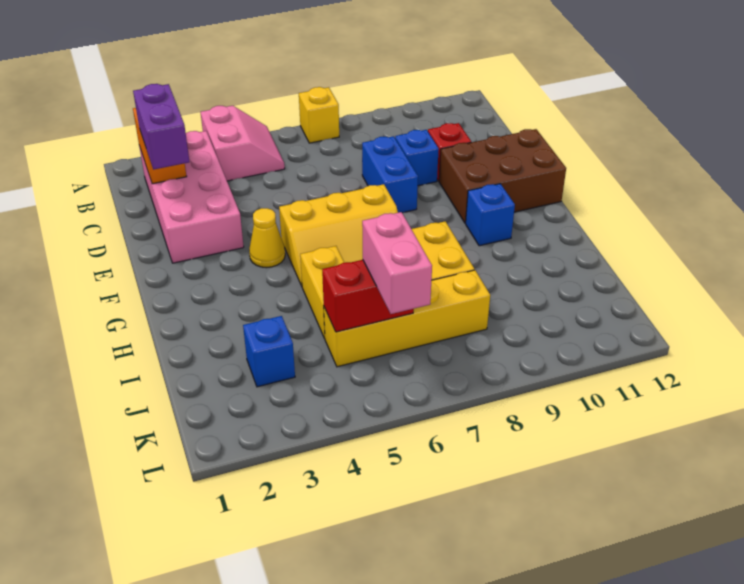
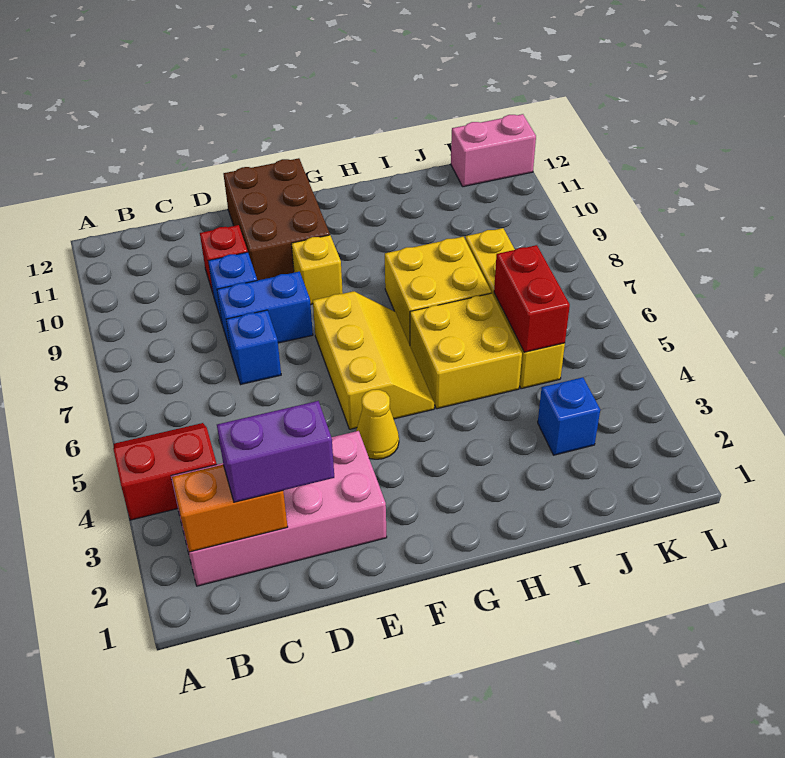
pink 2x2 slope [201,106,285,181] -> red 2x2 slope [113,423,217,520]
yellow 1x1 brick [299,87,339,143] -> yellow 1x1 brick moved to [291,235,343,305]
blue 1x1 brick [466,184,515,246] -> blue 1x1 brick moved to [226,310,281,384]
yellow 1x2 brick [300,246,344,338] -> yellow 2x2 brick [410,293,522,409]
pink 1x2 brick [362,212,432,314] -> pink 1x2 brick moved to [451,114,536,187]

